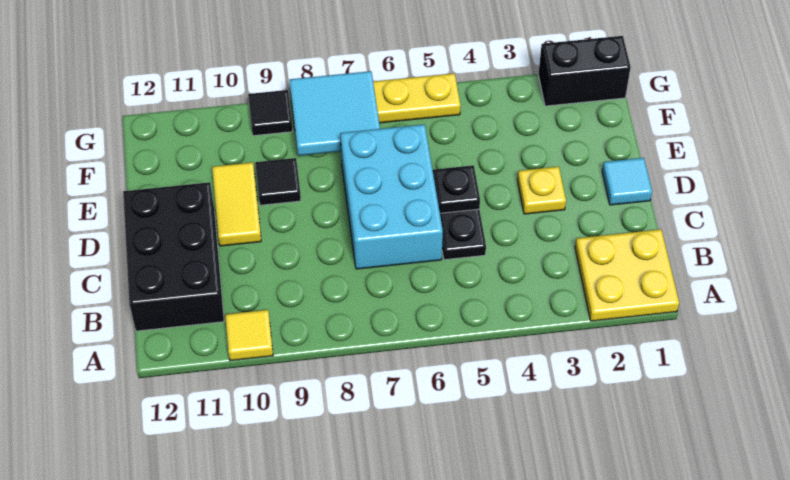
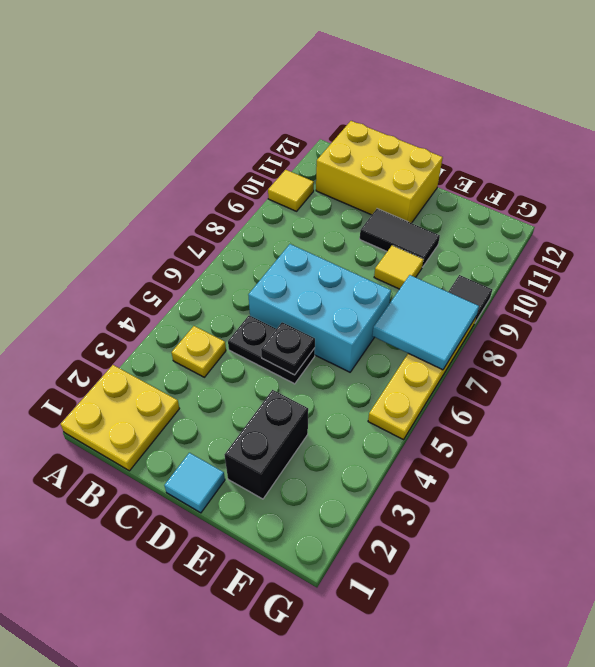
black 2x3 brick [123,182,224,331] -> yellow 2x3 brick [316,121,443,223]
yellow 1x1 plate [517,167,566,214] -> yellow 1x1 plate moved to [172,326,226,377]
yellow 1x2 tile [212,162,261,246] -> black 1x2 tile [360,209,440,267]
black 1x1 tile [255,158,301,205] -> yellow 1x1 tile [374,246,423,289]
black 1x2 brick [538,36,631,106] -> black 1x2 brick moved to [225,390,308,499]

